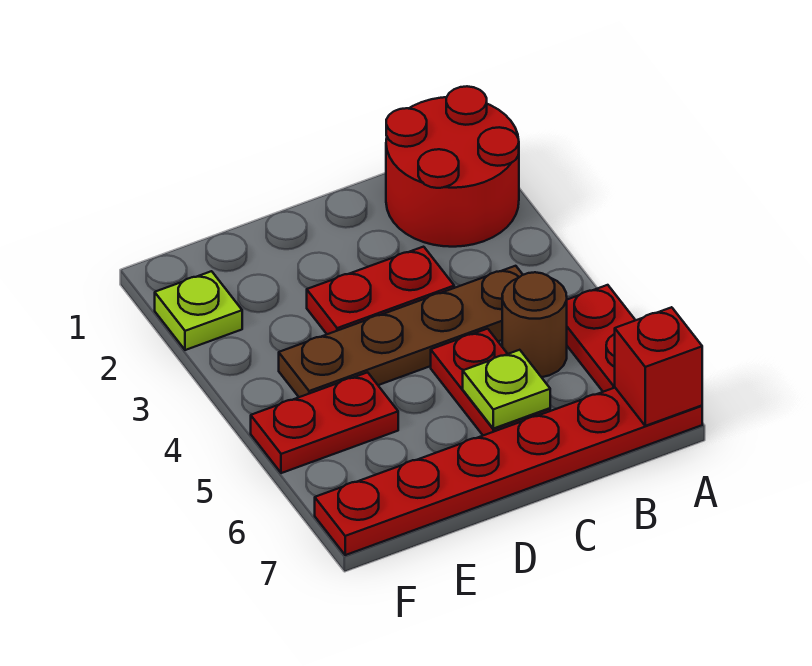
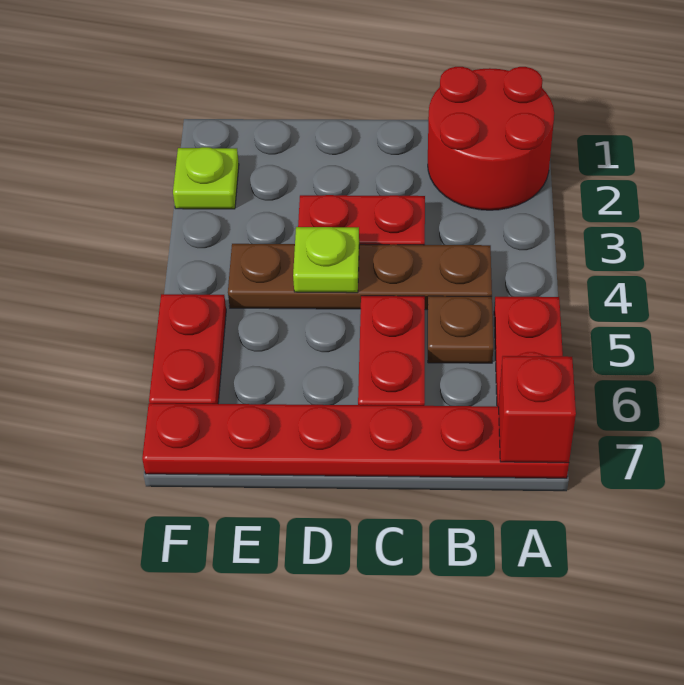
brown 1x1 round brick [502,272,567,377] -> brown 1x1 plate [428,296,493,363]
lime 1x1 plate [463,350,550,429] -> lime 1x1 plate moved to [293,227,359,293]
red 1x2 plate [251,372,398,473] -> red 1x2 plate turned to [149,294,226,404]

